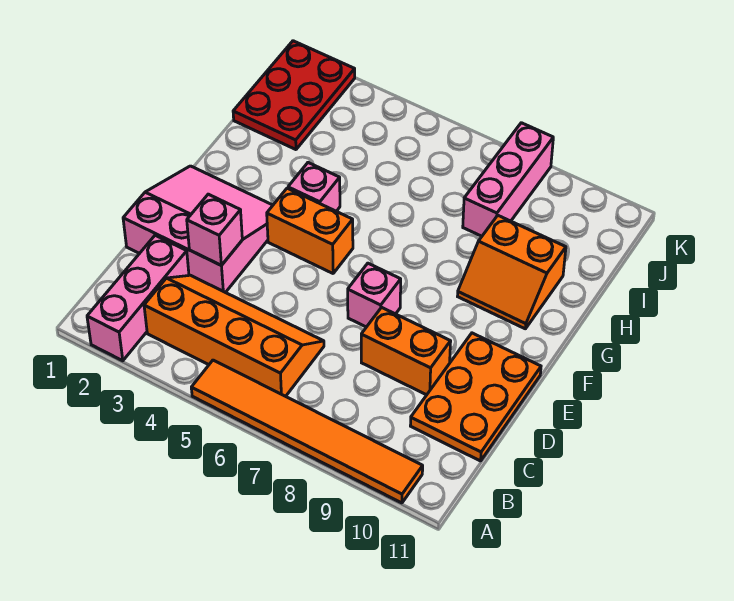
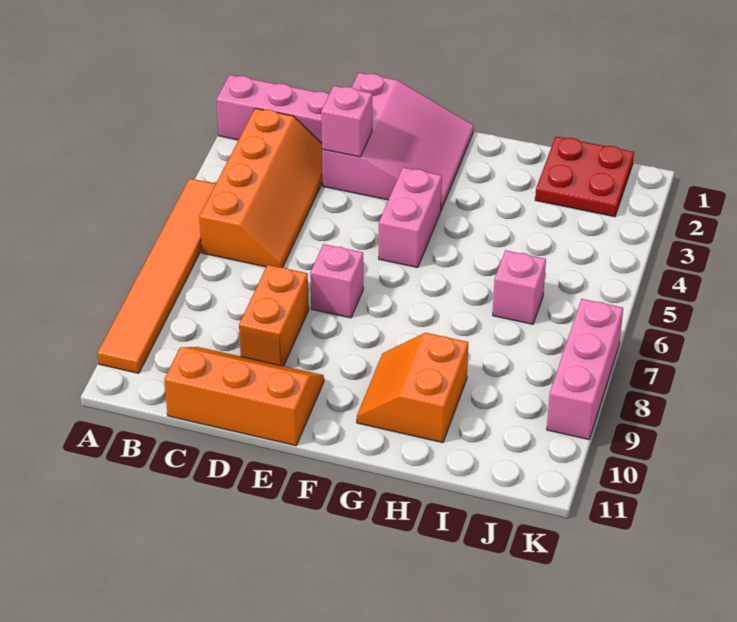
orange 2x3 plate [410,333,541,461] -> orange 2x3 slope [164,347,324,446]
orange 1x2 brick [267,188,353,273] -> pink 1x2 brick [379,168,442,268]
pink 1x1 brick [288,163,340,211] -> pink 1x1 brick moved to [493,250,546,324]
red 2x3 plate [233,41,355,150] -> red 2x2 plate [535,137,634,217]
pink 1x3 brick [463,123,553,236] -> pink 1x3 brick turned to [547,299,623,440]

